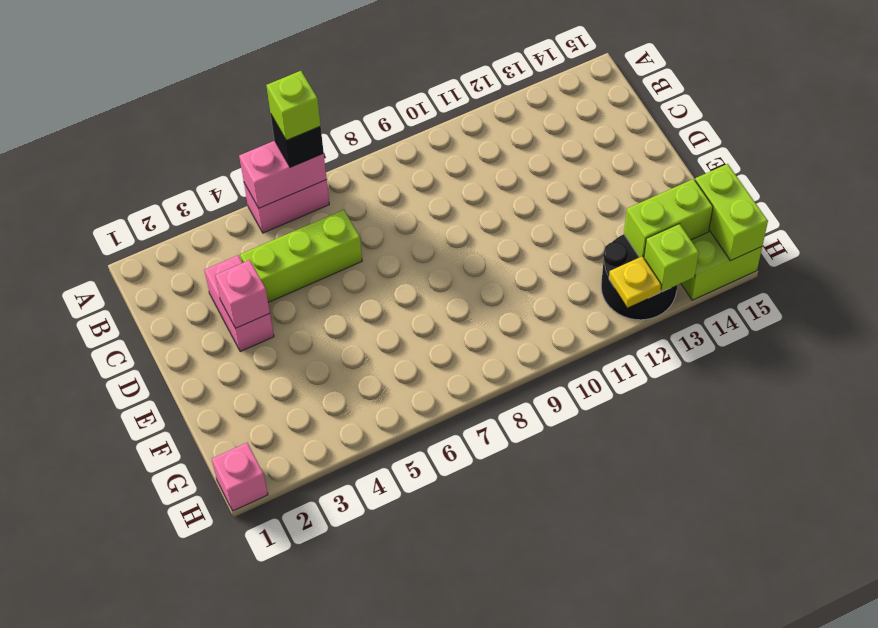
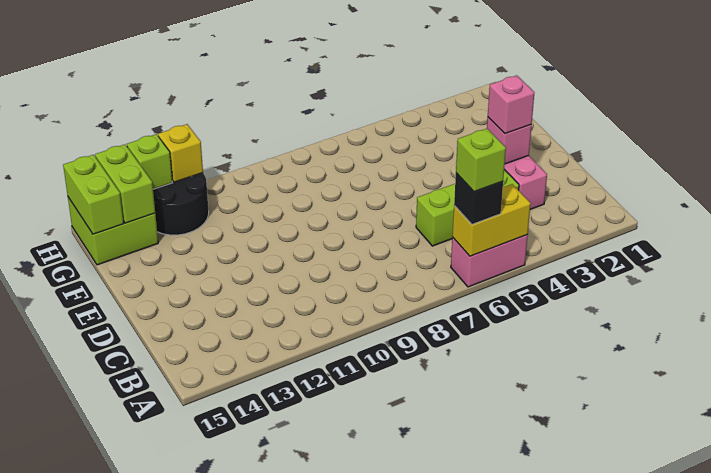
pink 1x2 brick [239,141,327,208] -> yellow 1x2 brick [452,184,531,256]
lime 1x2 brick [624,179,713,258] -> lime 1x2 brick turned to [95,144,155,223]
pink 1x1 brick [212,443,268,511] -> pink 1x1 brick moved to [488,75,534,134]
yellow 1x1 plate [609,256,661,307] -> yellow 1x1 brick [158,124,203,182]

